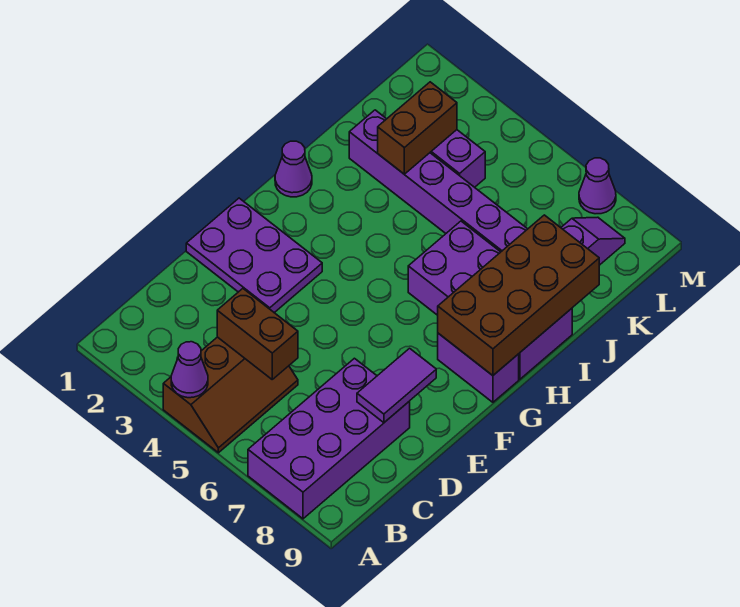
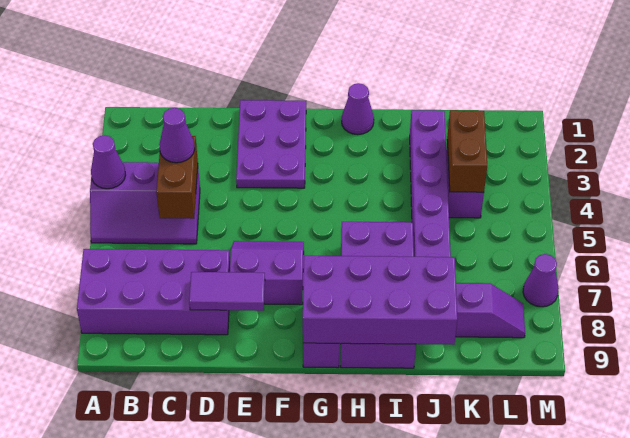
brown 2x3 slope [163,337,298,453] -> purple 2x3 slope [90,162,200,244]
none -> purple 1x1 cone [159,108,195,163]
none -> purple 2x2 slope [230,241,304,305]
brown 2x4 brick [438,215,599,375] -> purple 2x4 brick [303,256,457,345]
brown 1x2 brick [378,82,457,174] -> brown 1x2 brick turned to [447,110,487,192]

